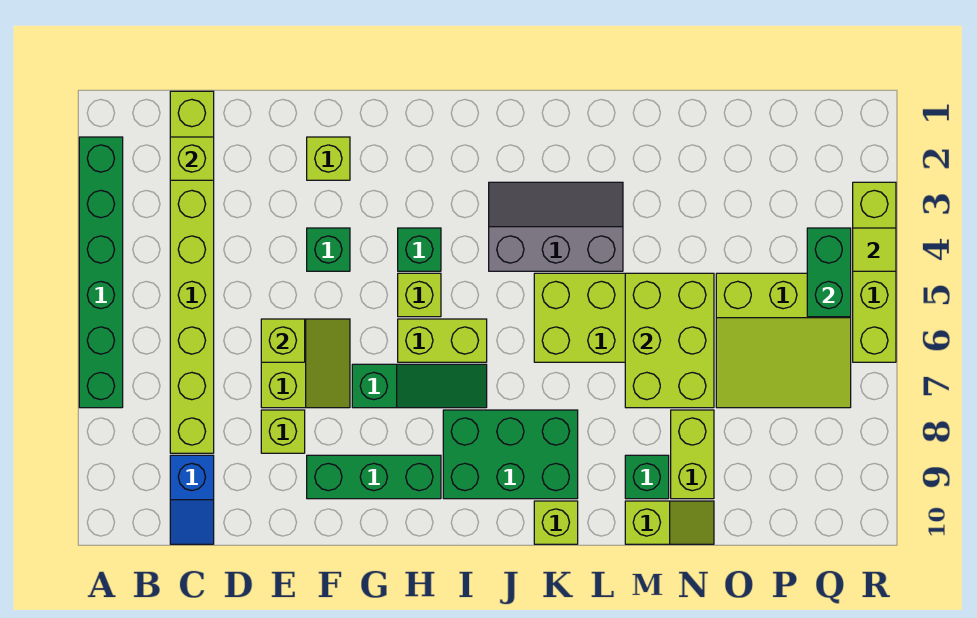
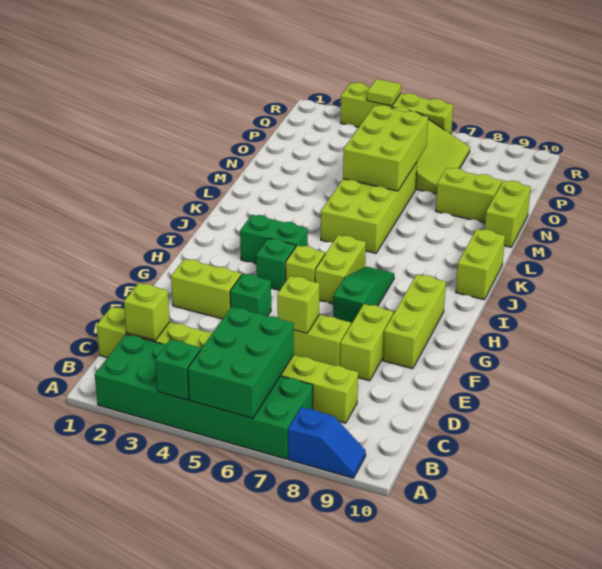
green 1x6 brick [79,137,123,408] -> green 2x6 brick [95,334,313,459]
blue 1x2 slope [170,455,214,544] -> blue 1x2 slope moved to [288,407,366,478]
lime 1x1 brick [261,410,305,453] -> lime 1x2 brick [340,304,393,381]
lime 1x1 brick [307,137,350,180] -> lime 1x2 brick [171,259,241,319]
green 1x3 brick [307,455,441,499] -> lime 1x3 brick [383,274,446,369]
green 2x3 brick [443,410,578,499] -> green 2x3 brick moved to [188,307,294,418]
grey 2x3 slope [489,182,623,271] -> none
lime 1x1 brick [534,501,578,544] -> lime 1x2 brick [456,229,505,300]
lime 2x3 brick [625,273,714,408] -> lime 2x3 brick turned to [343,105,428,191]
green 1x1 brick [625,455,669,499] -> green 1x1 brick moved to [155,339,201,400]
lime 1x2 slope [625,501,714,544] -> lime 1x2 brick [485,181,531,247]
green 1x2 brick [807,228,851,317] -> green 1x2 brick moved to [240,215,308,264]

